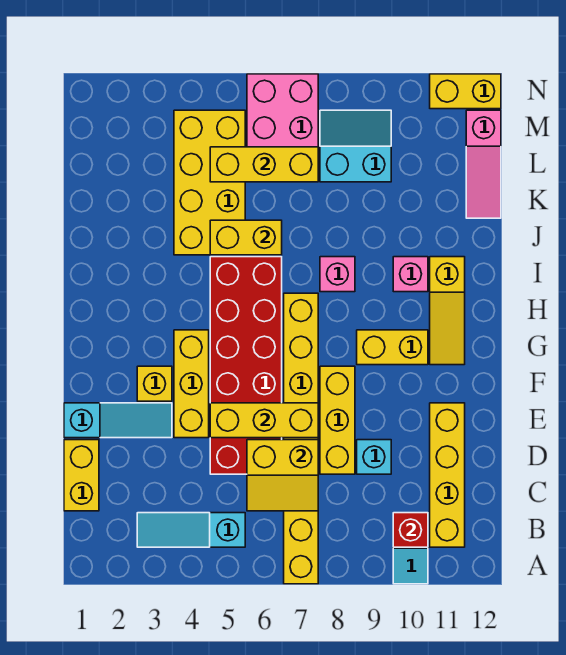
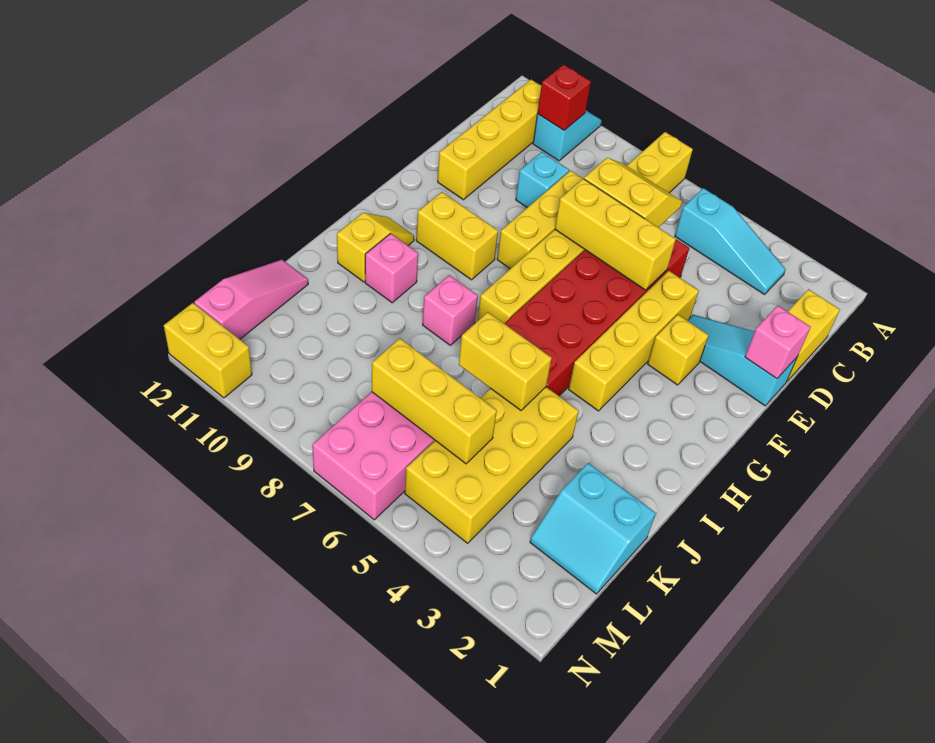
none -> pink 1x1 brick [745,306,810,379]
yellow 1x3 brick [174,330,209,438] -> yellow 1x4 brick [569,271,699,411]
yellow 1x3 slope [430,257,465,365] -> yellow 1x2 slope [337,213,414,282]
cyan 2x2 slope [320,110,391,182] -> cyan 2x2 slope moved to [530,463,656,594]

